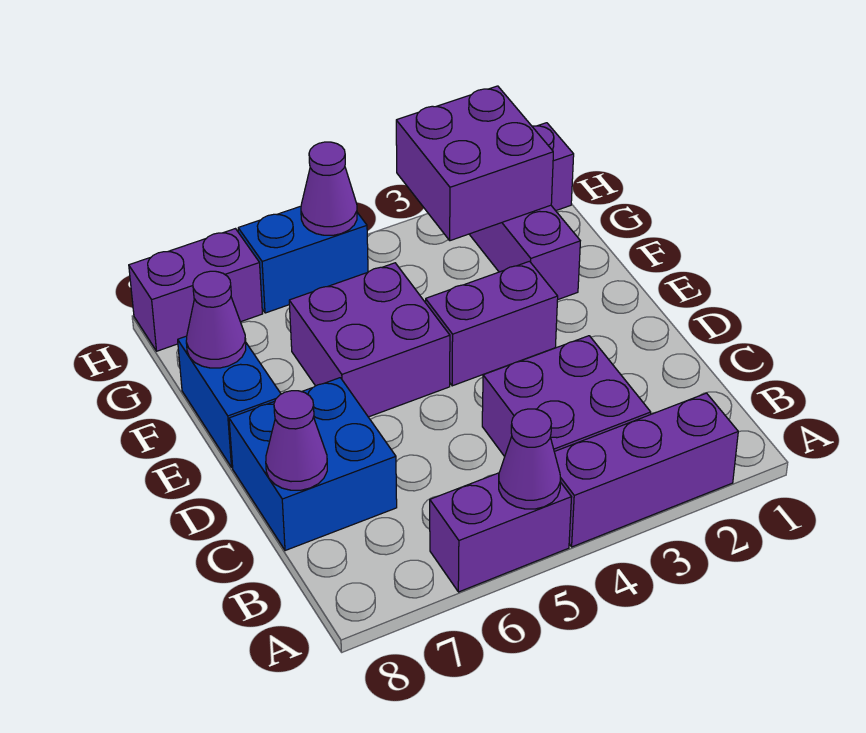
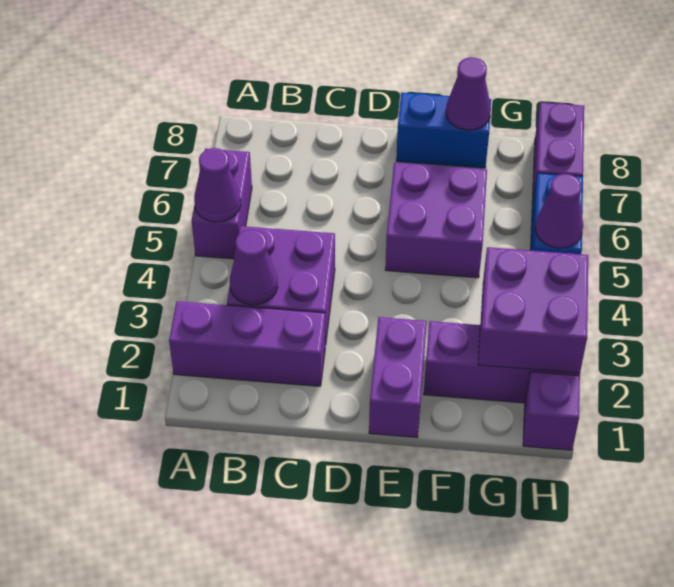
purple 1x3 brick [555,393,738,547] -> purple 1x3 brick turned to [169,301,325,386]
blue 2x2 brick [229,378,397,551] -> none
purple 1x1 cone [266,391,327,490] -> purple 1x1 cone moved to [230,230,278,305]
purple 1x2 brick [426,261,558,386] -> purple 1x2 brick moved to [369,317,427,438]

